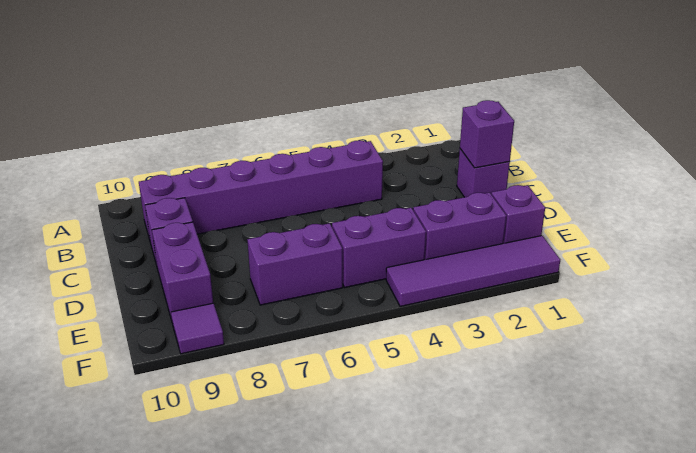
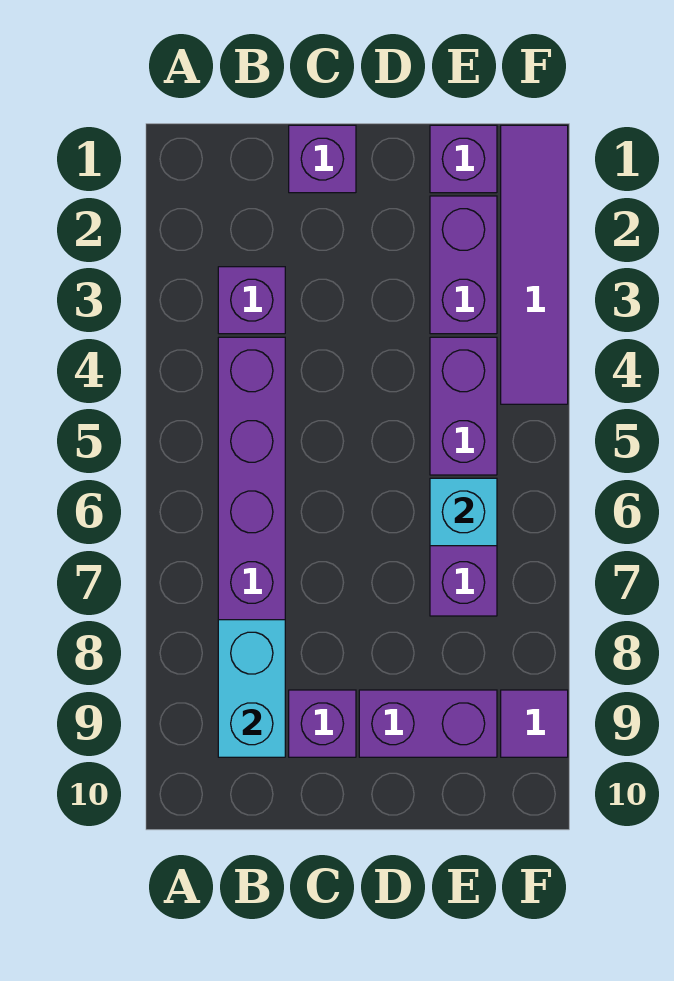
none -> cyan 1x2 brick [218,620,285,757]
purple 1x1 brick [460,100,514,168] -> purple 1x1 brick moved to [218,267,285,334]
none -> cyan 1x1 brick [430,478,497,546]

